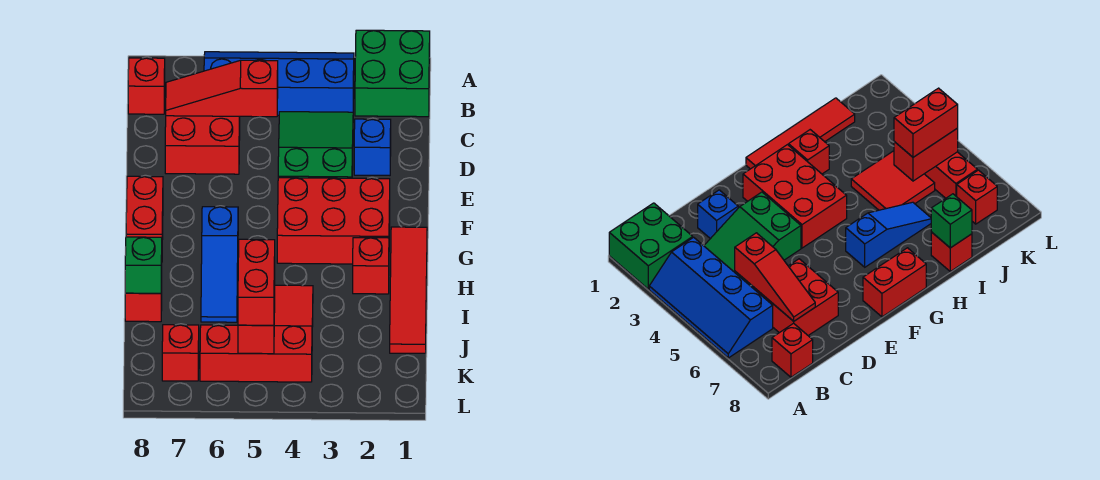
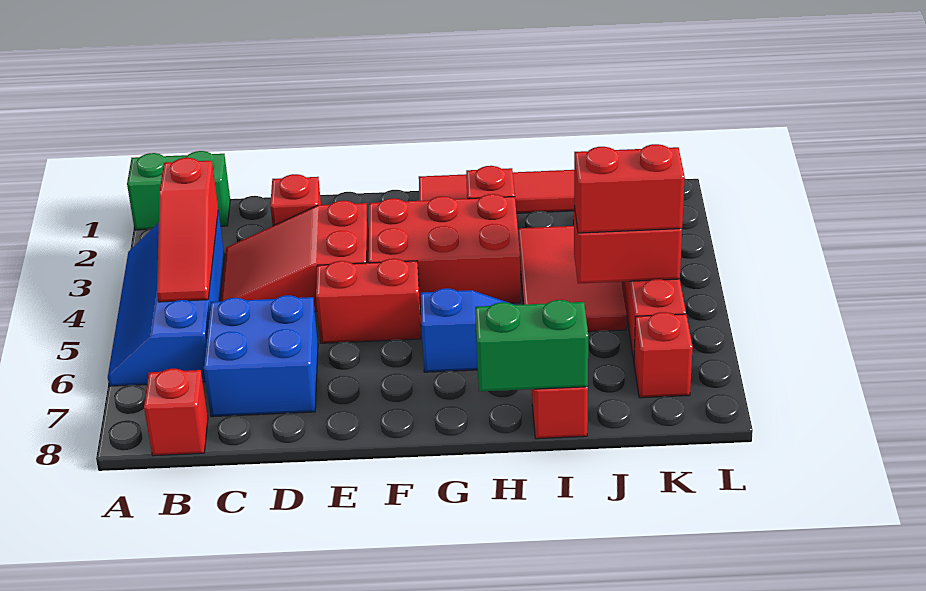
green 2x2 brick [355,30,430,117] -> green 1x2 brick [127,151,230,230]
green 2x3 slope [278,112,353,178] -> red 2x3 slope [220,201,369,311]
red 1x3 slope [166,60,278,117] -> red 1x3 slope moved to [157,158,218,302]
red 2x2 brick [165,116,240,174] -> blue 2x2 brick [204,295,318,417]
blue 1x1 brick [354,119,391,175] -> red 1x1 brick [270,174,321,226]
red 2x3 brick [277,178,390,264] -> red 2x3 brick turned to [369,194,521,307]
red 1x2 brick [126,176,163,239] -> red 1x2 brick moved to [316,259,421,343]
red 2x2 tile [274,285,313,327] -> red 2x3 tile [518,226,627,332]
green 1x1 brick [125,237,162,293] -> green 1x2 brick [475,300,588,392]

